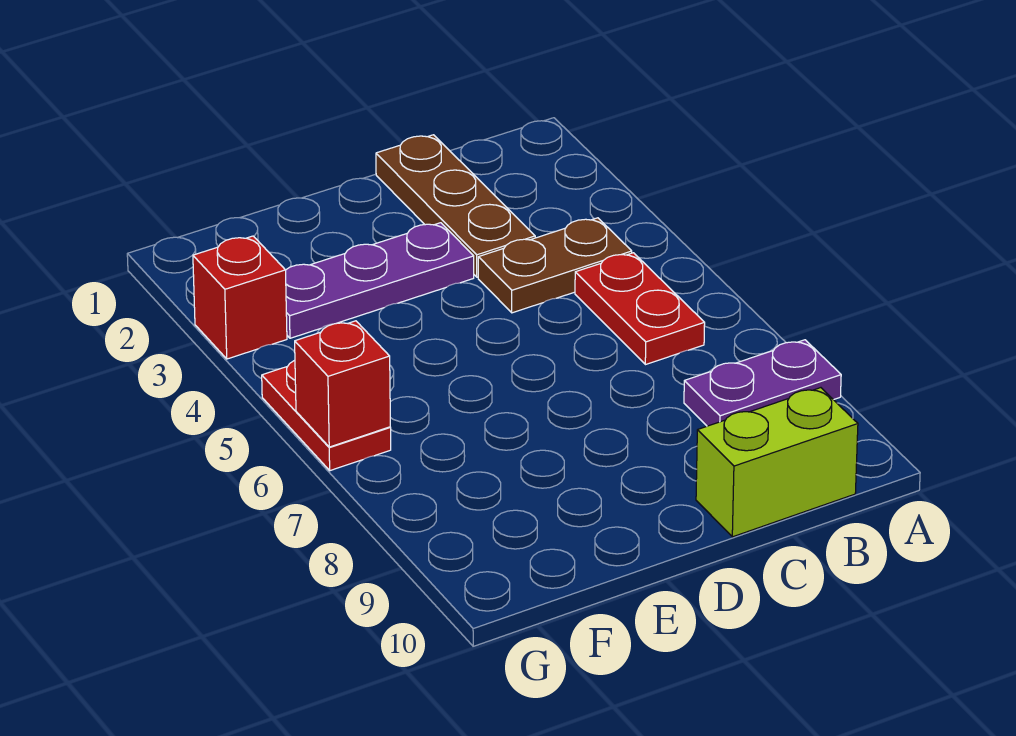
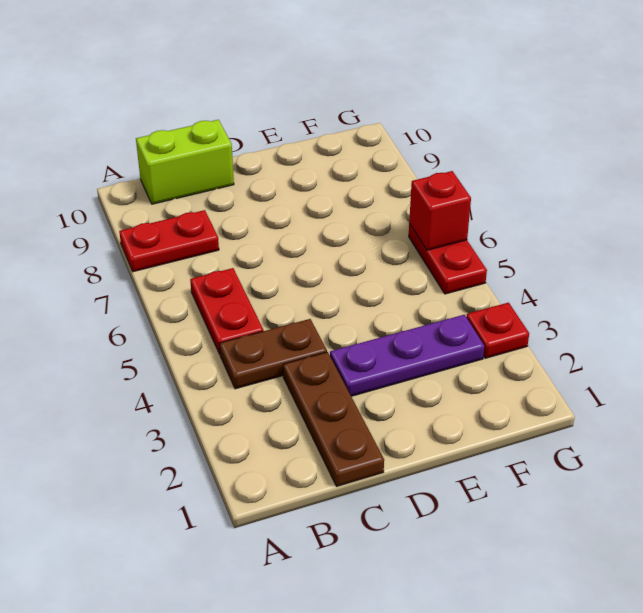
purple 1x2 plate [684,340,841,426] -> red 1x2 plate [119,210,219,272]
red 1x1 brick [193,236,287,359] -> red 1x1 plate [467,303,529,358]

